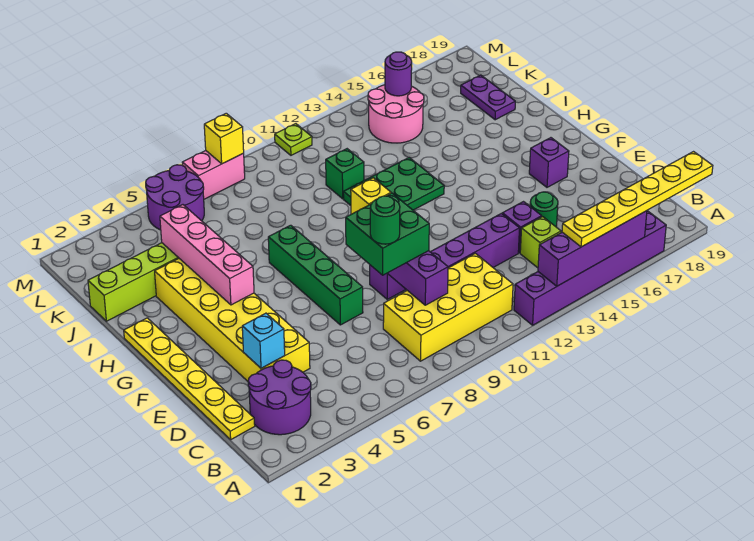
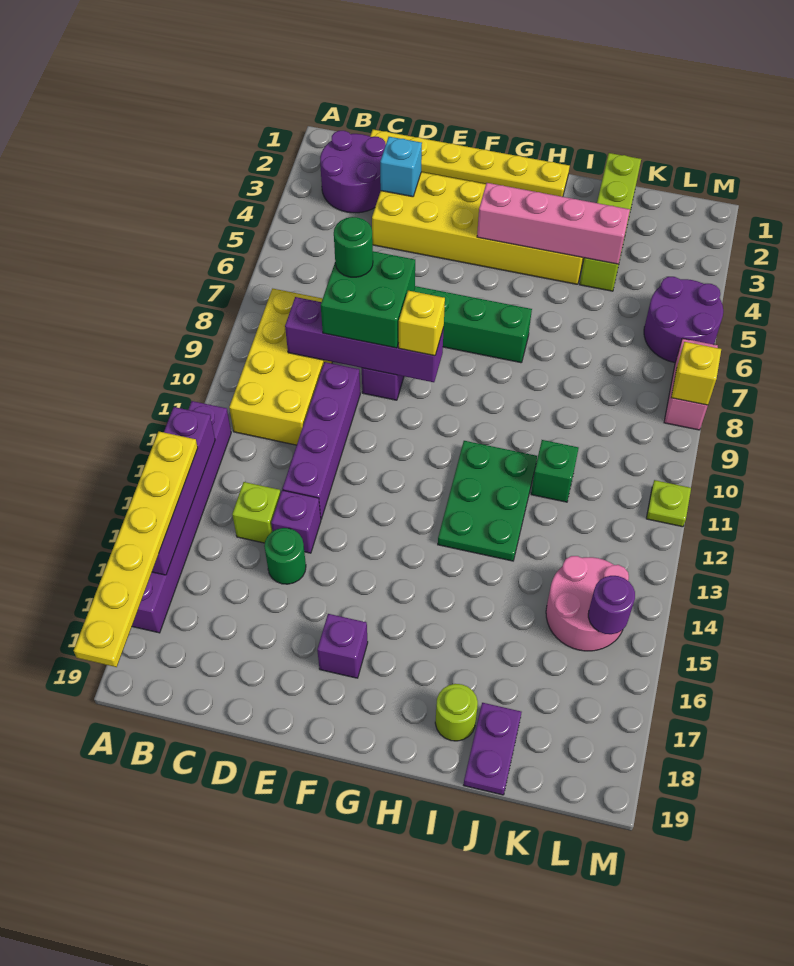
none -> lime 1x1 round brick [435,684,478,741]
purple 1x2 plate [461,75,515,120] -> purple 1x2 plate turned to [464,703,522,795]

